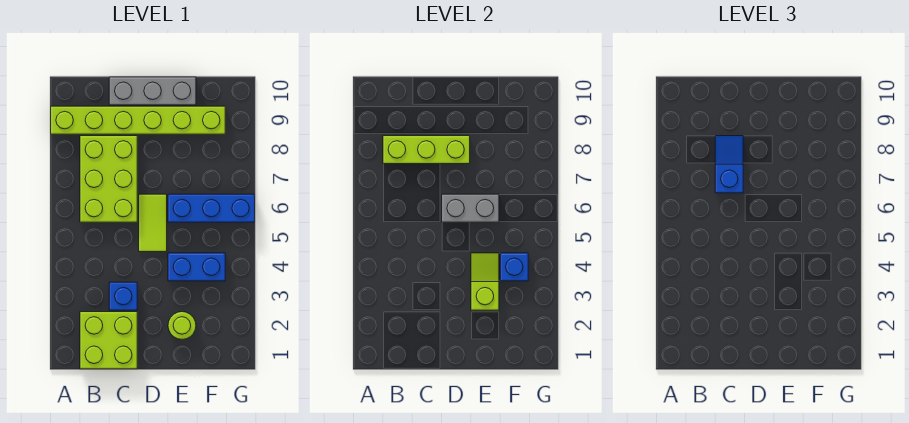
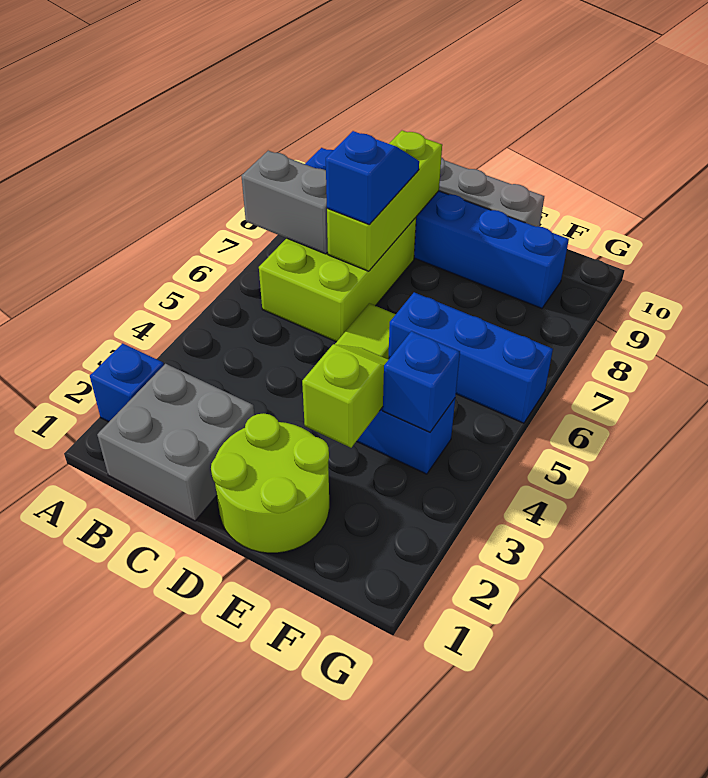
lime 1x6 brick [51,106,225,134] -> blue 1x6 brick [305,148,569,308]
lime 2x2 brick [80,312,137,369] -> grey 2x2 brick [97,364,254,521]
lime 1x3 brick [383,136,470,164] -> lime 1x3 brick turned to [327,131,442,271]
blue 1x1 brick [109,282,137,310] -> blue 1x1 brick moved to [90,343,164,422]
grey 1x2 brick [442,194,499,222] -> grey 1x2 brick moved to [242,151,328,254]
lime 1x1 round brick [168,312,196,339] -> lime 2x2 round brick [211,413,329,553]

